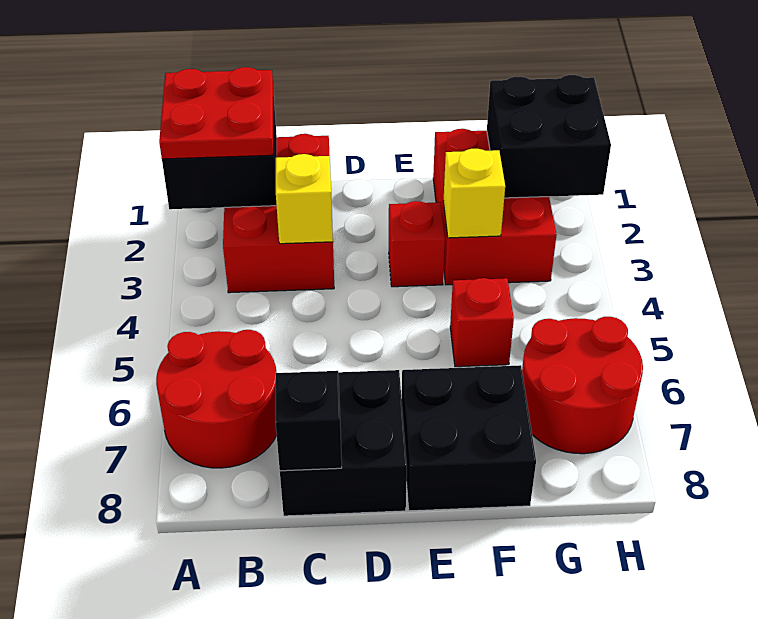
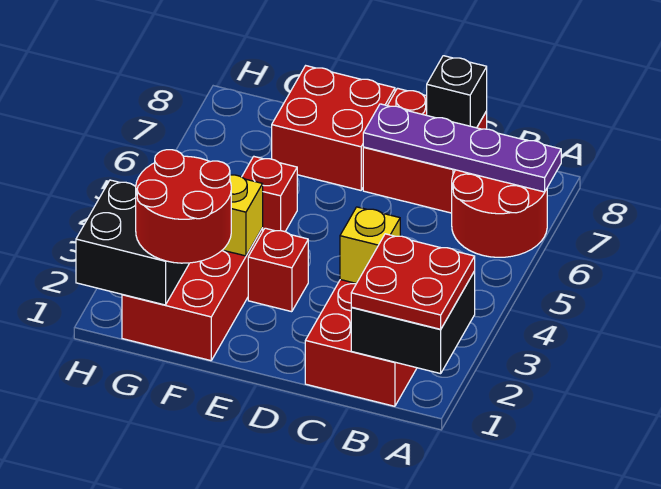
none -> purple 1x4 plate [363,104,561,192]
black 2x2 brick [280,370,407,516] -> red 2x2 brick [363,88,487,213]
black 2x2 brick [402,365,536,511] -> red 2x2 brick [272,66,395,190]
red 2x2 round brick [522,317,643,454] -> red 2x2 round brick moved to [135,150,231,263]

